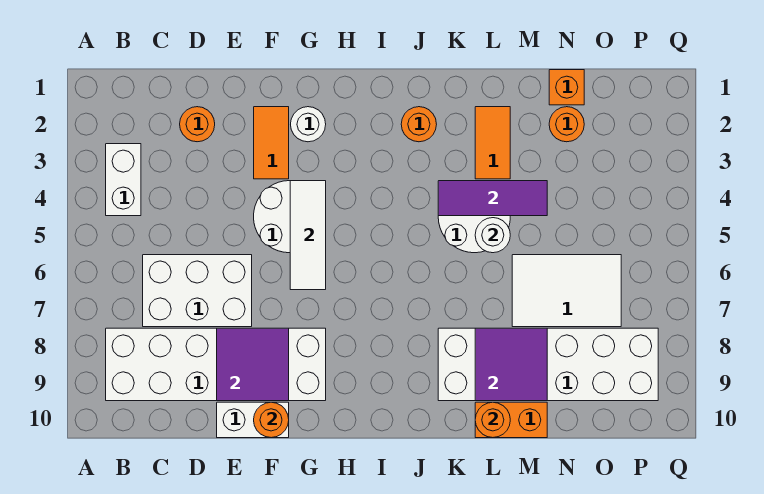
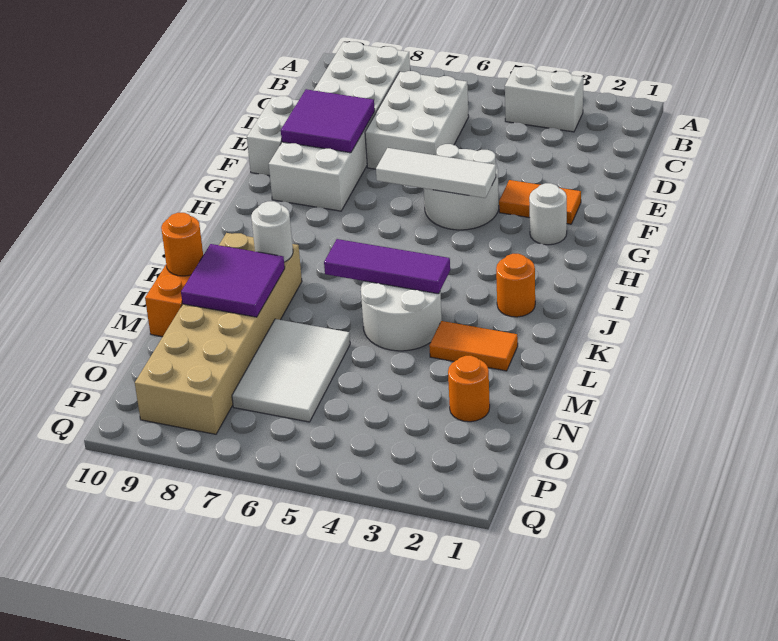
orange 1x1 round brick [180,107,215,142] -> none
orange 1x1 round brick [254,402,289,438] -> none
purple 1x3 tile [438,181,547,216] -> purple 1x3 tile turned to [324,239,450,294]
white 2x6 brick [438,328,658,401] -> tan 2x6 brick [135,233,302,434]
white 1x1 round brick [475,218,510,253] -> white 1x1 round brick moved to [251,201,293,262]
orange 1x1 brick [549,70,584,105] -> none

